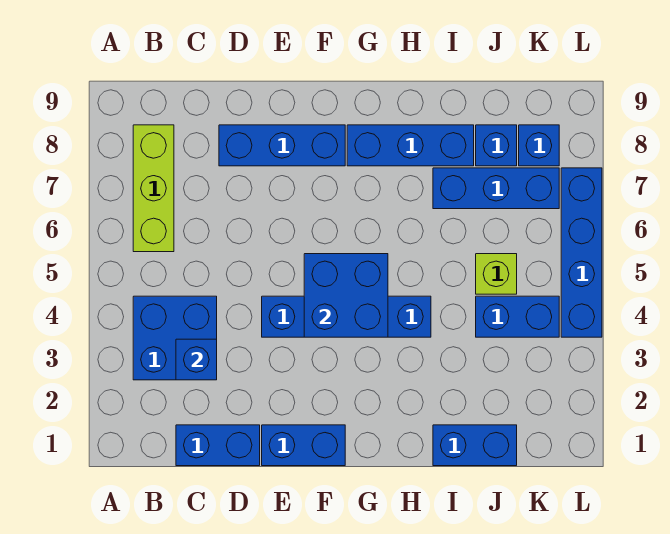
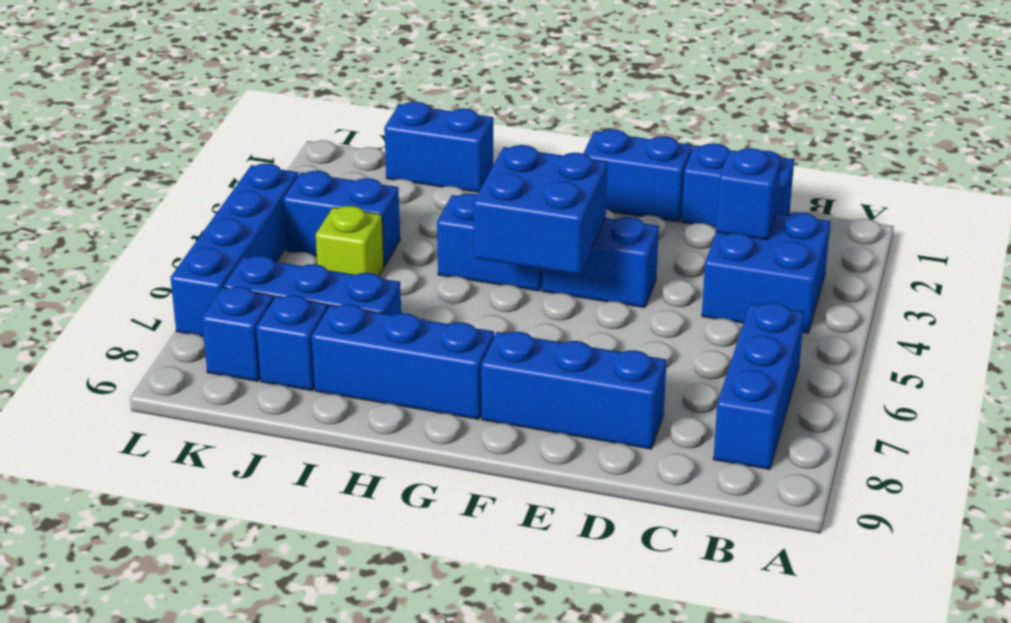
lime 1x3 brick [133,125,174,252] -> blue 1x3 brick [713,303,804,470]

